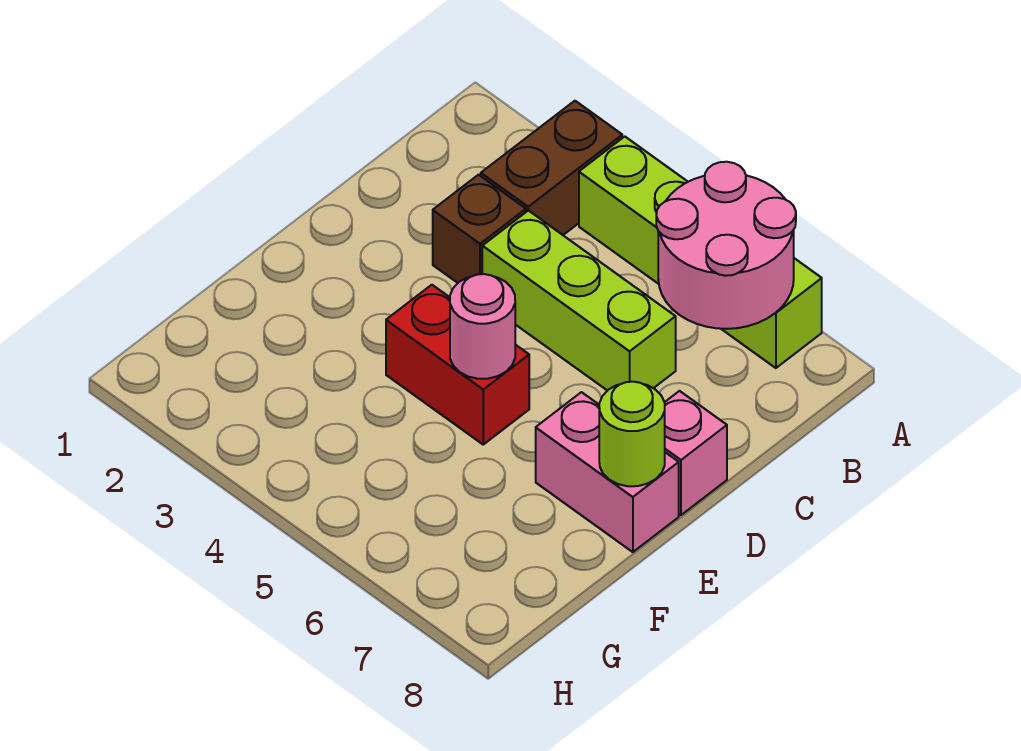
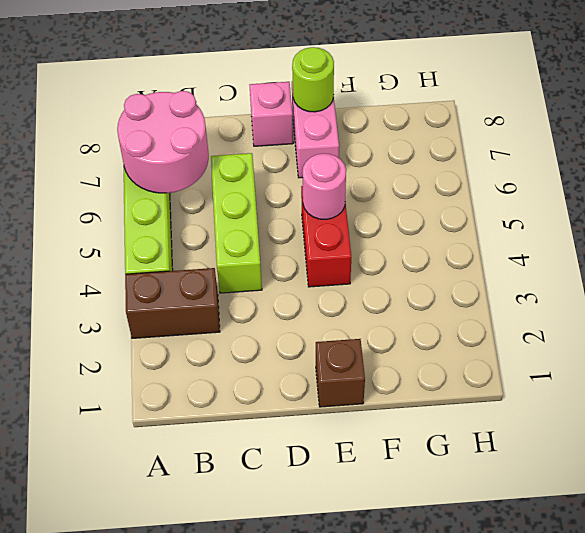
brown 1x1 brick [433,175,526,283] -> brown 1x1 brick moved to [316,339,365,407]

